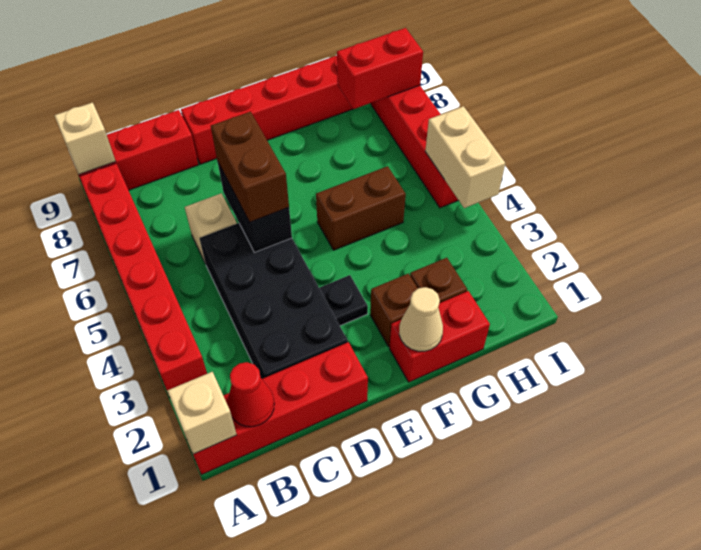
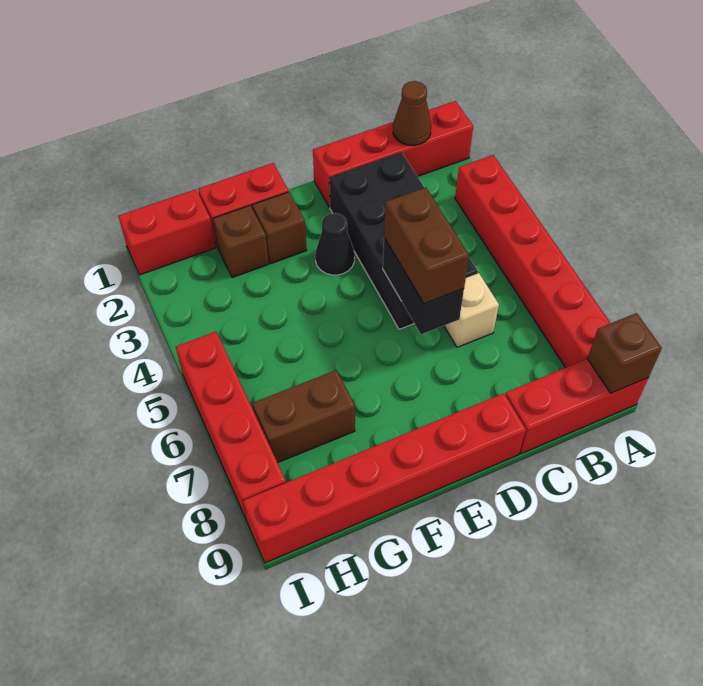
tan 1x1 brick [167,372,237,454] -> none
tan 1x1 brick [54,102,115,175] -> brown 1x1 brick [587,313,662,393]
red 1x1 cone [228,362,274,427] -> brown 1x1 cone [393,81,431,145]
black 1x1 plate [319,275,368,326] -> black 1x1 cone [315,213,355,275]
tan 1x1 cone [399,287,443,351] -> none
brown 1x2 brick [316,166,406,250] -> brown 1x2 brick moved to [252,370,355,463]
red 1x2 brick [337,28,423,109] -> red 1x2 brick moved to [118,189,215,275]
tan 1x2 brick [425,106,505,208] -> none

